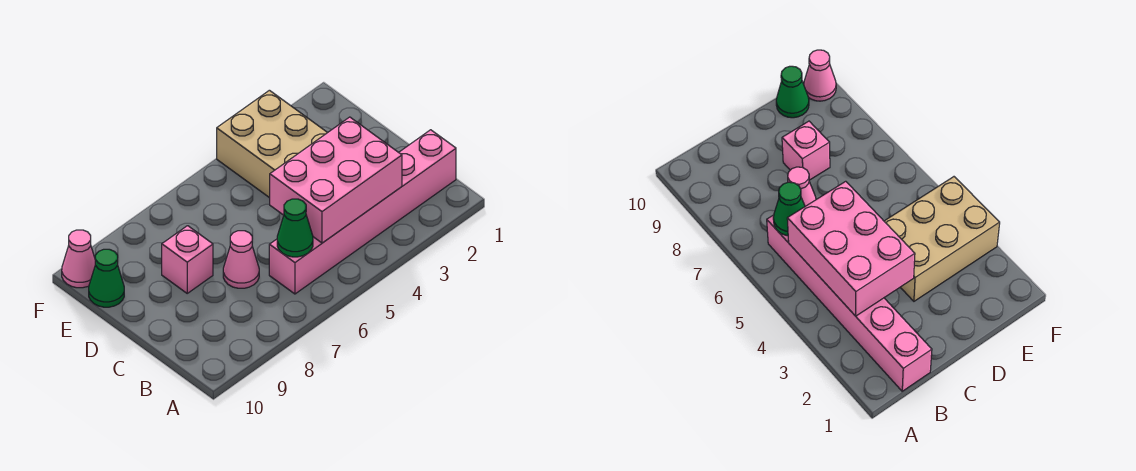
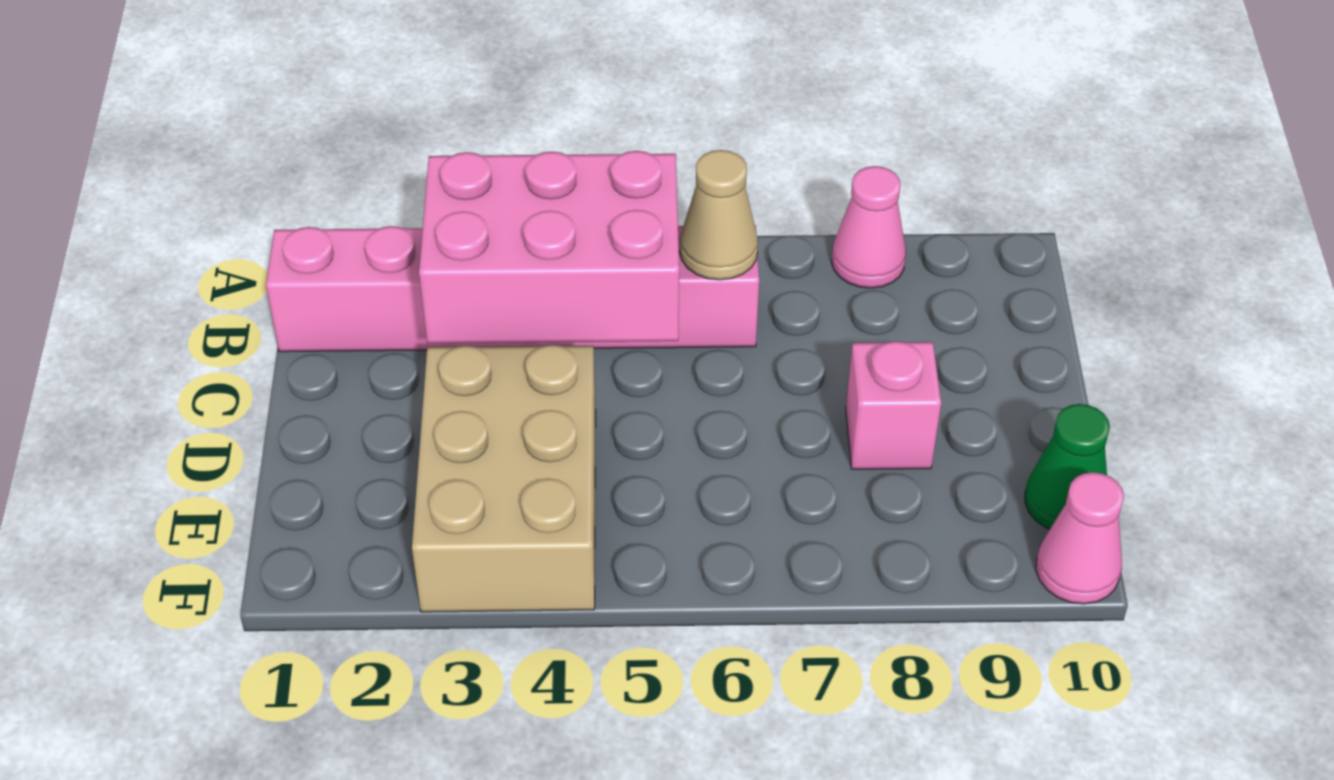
green 1x1 cone [277,199,313,257] -> tan 1x1 cone [680,150,758,280]
pink 1x1 cone [223,231,259,288] -> pink 1x1 cone moved to [831,166,906,288]

